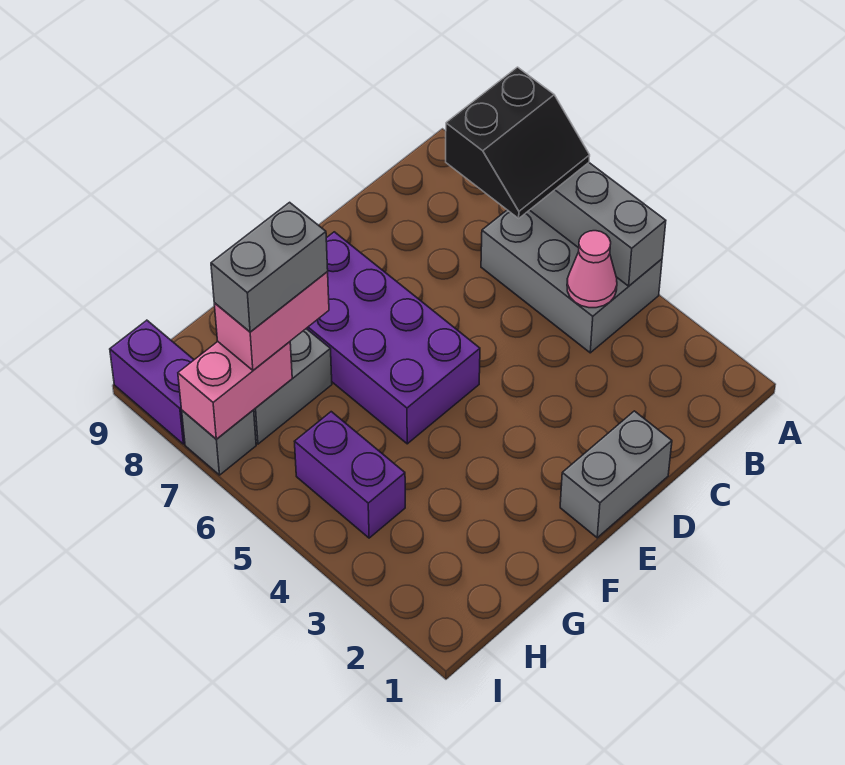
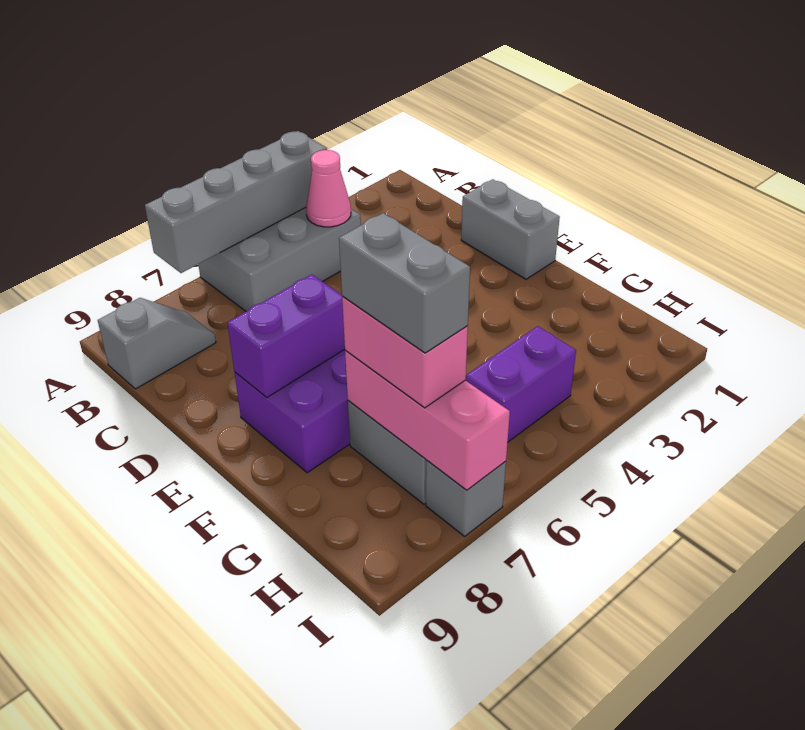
black 2x2 slope [446,67,590,218] -> none
none -> grey 1x2 slope [98,298,216,389]
pink 1x2 brick [178,342,292,439] -> pink 1x3 brick [345,351,510,490]
purple 1x2 brick [110,320,194,444] -> purple 1x2 brick moved to [227,274,345,397]

